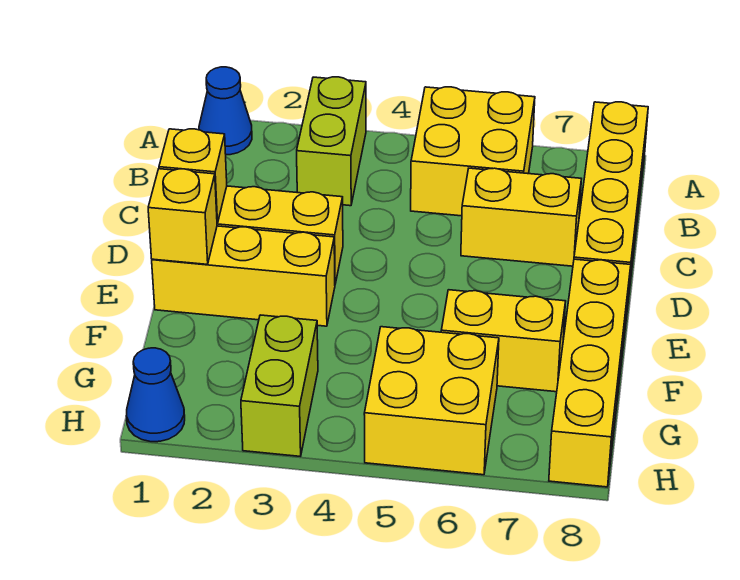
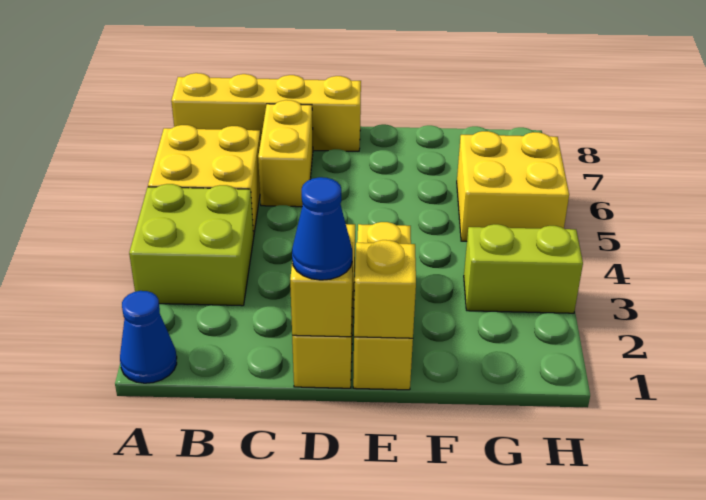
lime 1x2 brick [297,77,366,206] -> lime 2x2 brick [129,184,254,306]
yellow 1x4 brick [549,259,631,487] -> none
yellow 1x2 brick [441,290,566,392] -> none
blue 1x1 cone [126,348,185,442] -> blue 1x1 cone moved to [292,177,352,280]

